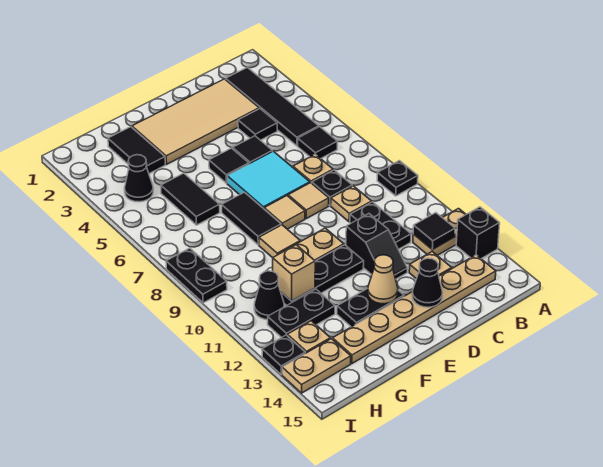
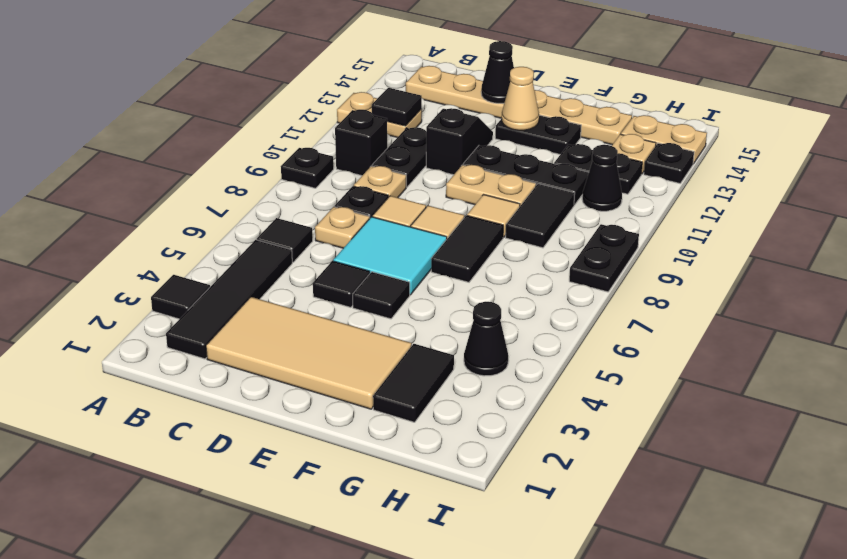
black 1x1 brick [456,207,500,259] -> black 1x1 brick moved to [335,110,387,176]
black 1x1 tile [238,109,277,140] -> black 1x1 tile moved to [151,275,210,319]
tan 1x1 plate [409,252,452,279] -> none
black 1x2 tile [161,173,220,225] -> black 1x2 tile moved to [506,184,575,248]
tan 1x1 brick [273,245,315,301] -> none

